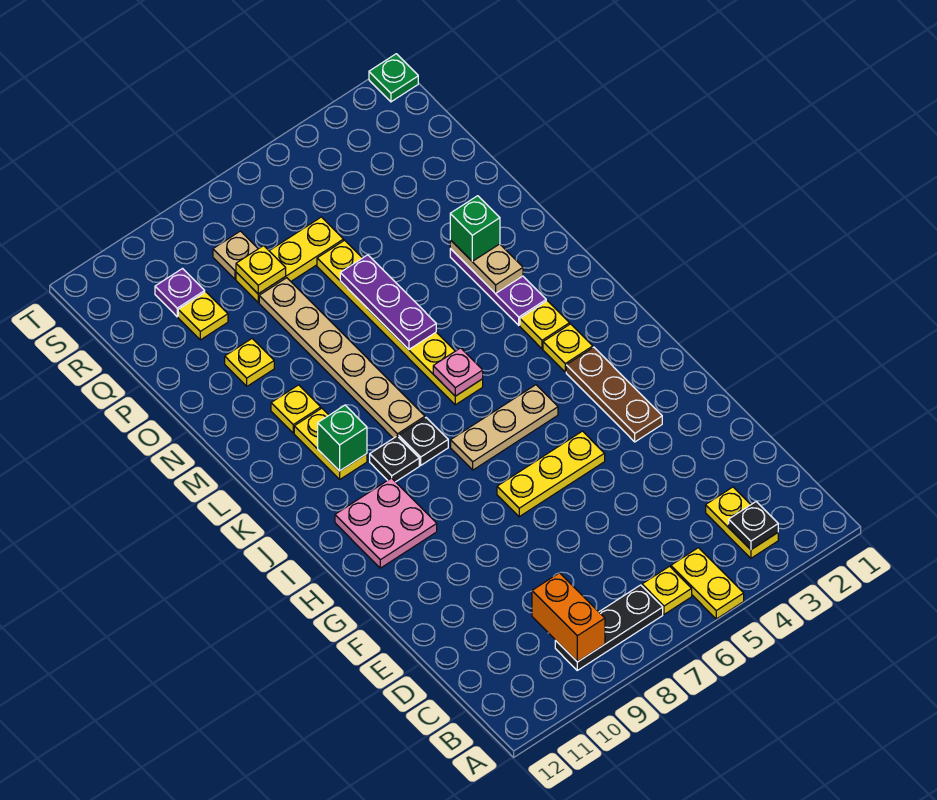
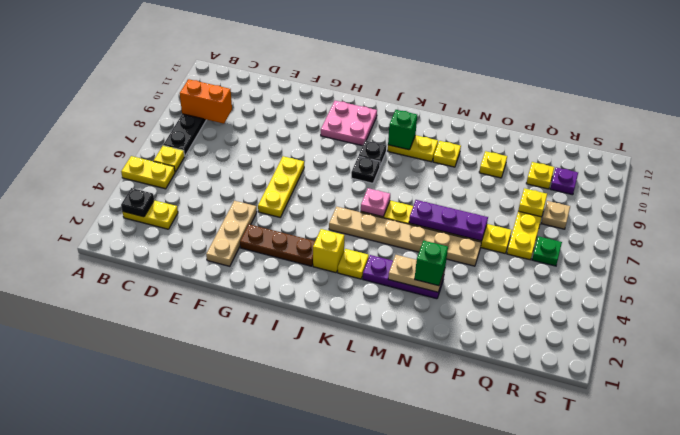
tan 1x3 plate [451,385,558,470] -> tan 1x3 plate moved to [206,201,257,266]
yellow 1x1 plate [543,324,593,372] -> yellow 1x1 brick [313,229,344,273]
tan 1x6 plate [259,278,425,438] -> tan 1x6 plate moved to [329,207,481,266]
green 1x1 plate [369,54,418,102] -> green 1x1 plate moved to [532,236,562,266]

